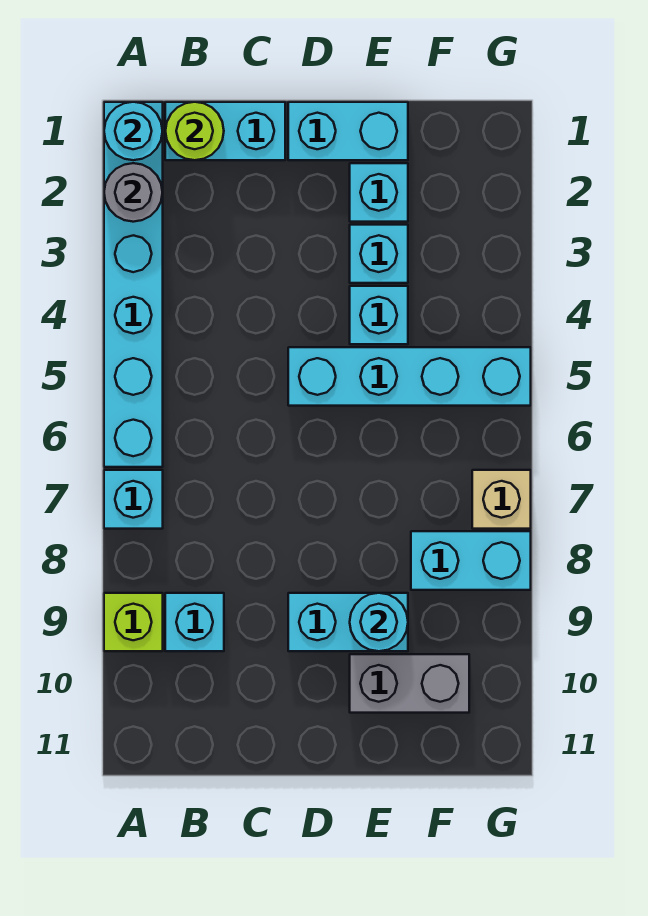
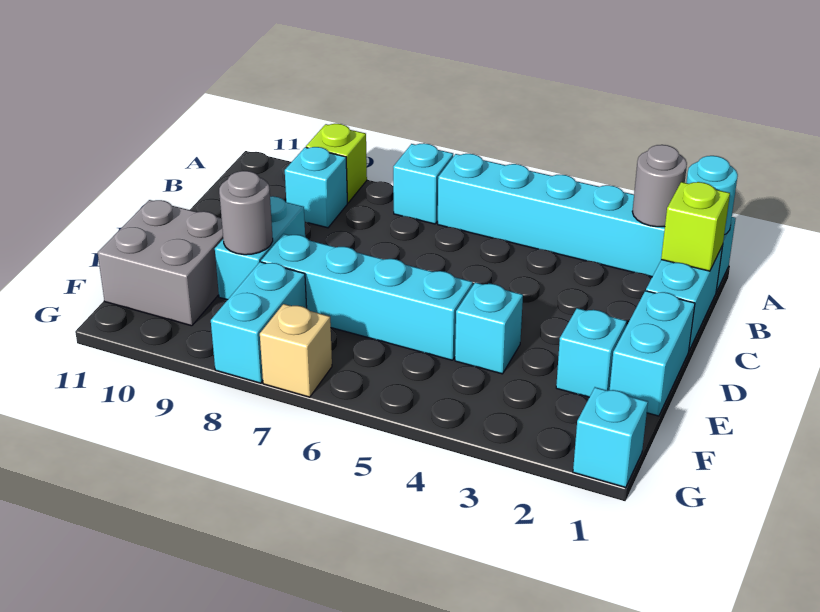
lime 1x1 round brick [165,102,224,160] -> lime 1x1 brick [661,182,730,271]
cyan 1x4 brick [288,347,531,406] -> cyan 1x4 brick turned to [261,234,473,360]
cyan 1x1 brick [350,225,408,283] -> cyan 1x1 brick moved to [573,387,648,487]
cyan 1x1 round brick [350,593,408,651] -> grey 1x1 round brick [219,171,273,255]
grey 1x2 brick [350,654,469,713] -> grey 2x2 brick [98,200,223,326]

